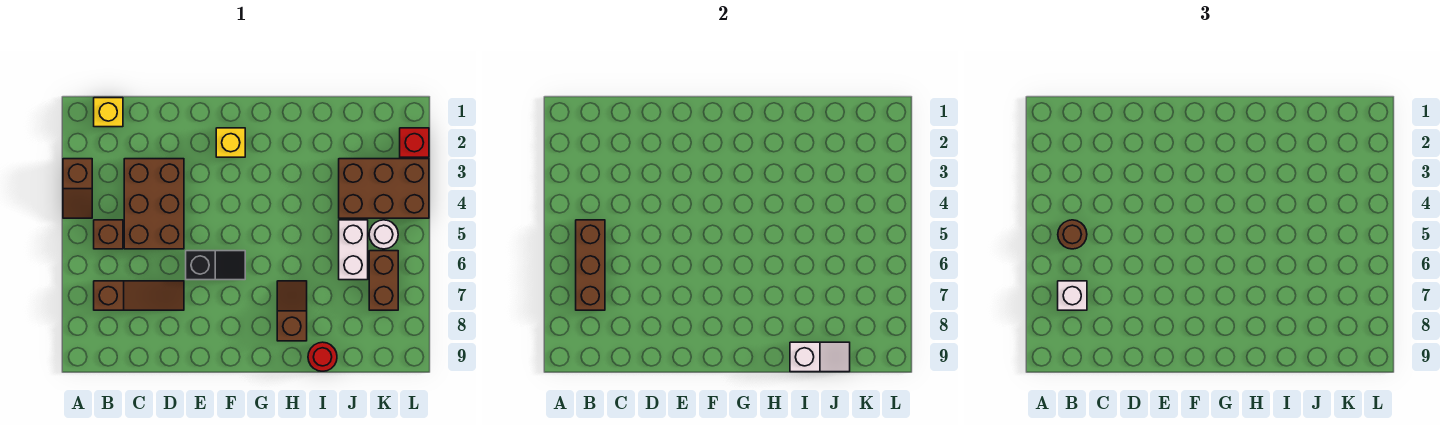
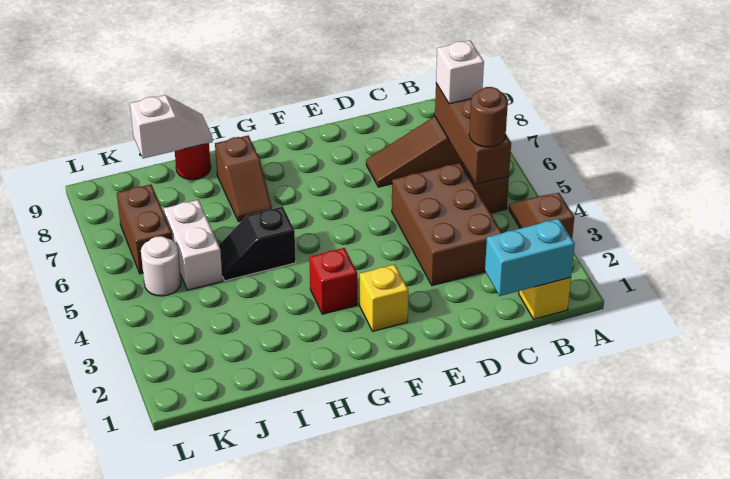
none -> cyan 1x2 brick [485,219,575,296]
black 1x2 slope [186,251,245,280] -> black 1x2 slope moved to [219,207,296,281]
white 1x2 slope [790,342,850,372] -> white 1x2 slope turned to [130,95,213,158]
brown 2x3 brick [339,159,429,218] -> none
red 1x1 brick [400,128,429,157] -> red 1x1 brick moved to [309,248,357,314]

